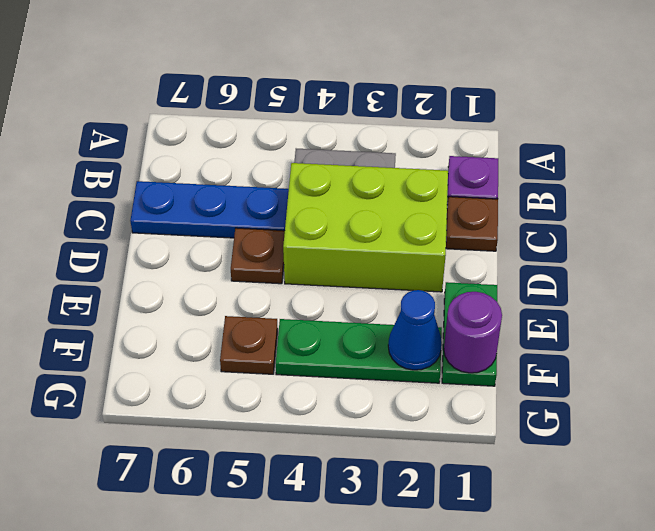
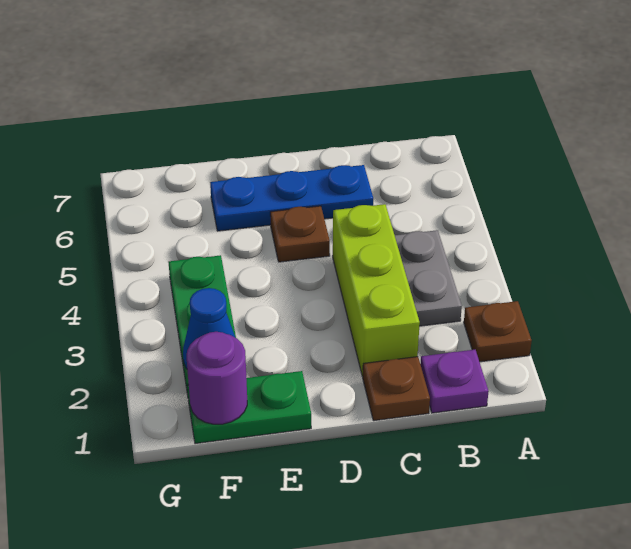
lime 2x3 brick [283,163,448,292] -> lime 1x3 brick [333,204,420,376]
blue 1x3 plate [130,181,289,238] -> blue 1x3 plate turned to [210,165,373,231]
brown 1x1 plate [220,316,278,374] -> brown 1x1 plate moved to [464,301,532,362]

